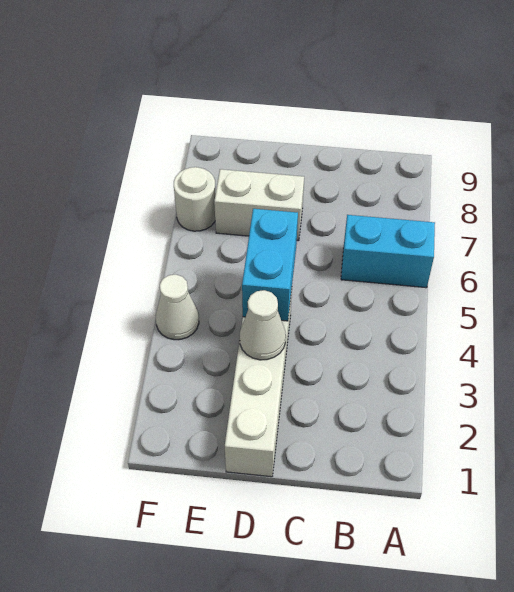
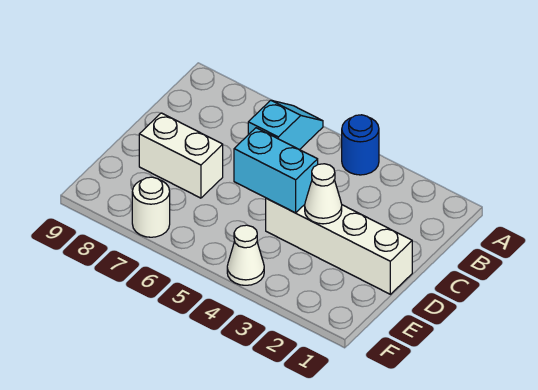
none -> blue 1x1 round brick [342,115,379,175]
cyan 1x2 brick [341,215,435,288] -> cyan 1x2 slope [248,100,323,150]
white 1x2 brick [214,169,304,241] -> white 1x2 brick turned to [139,113,223,198]

